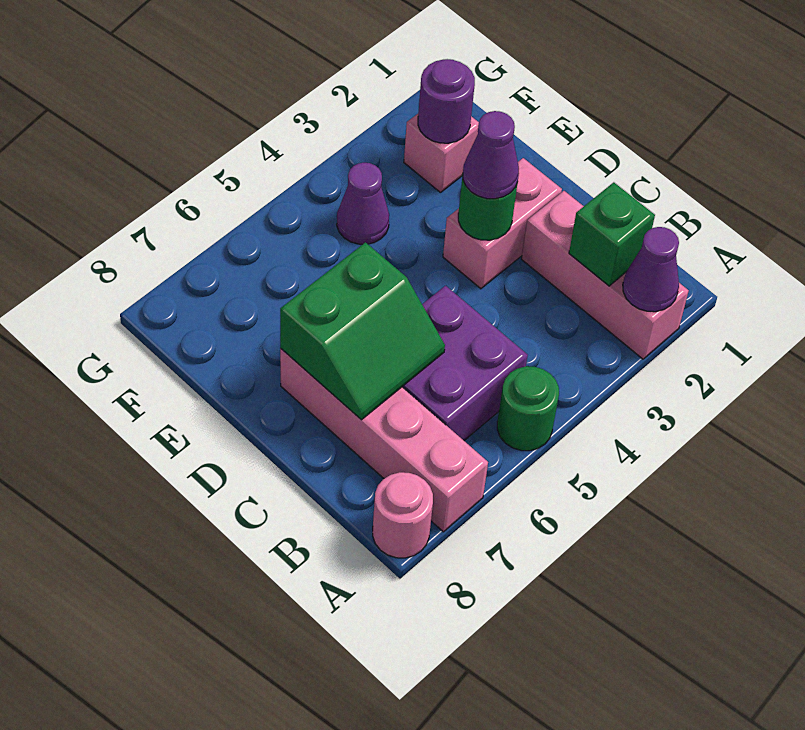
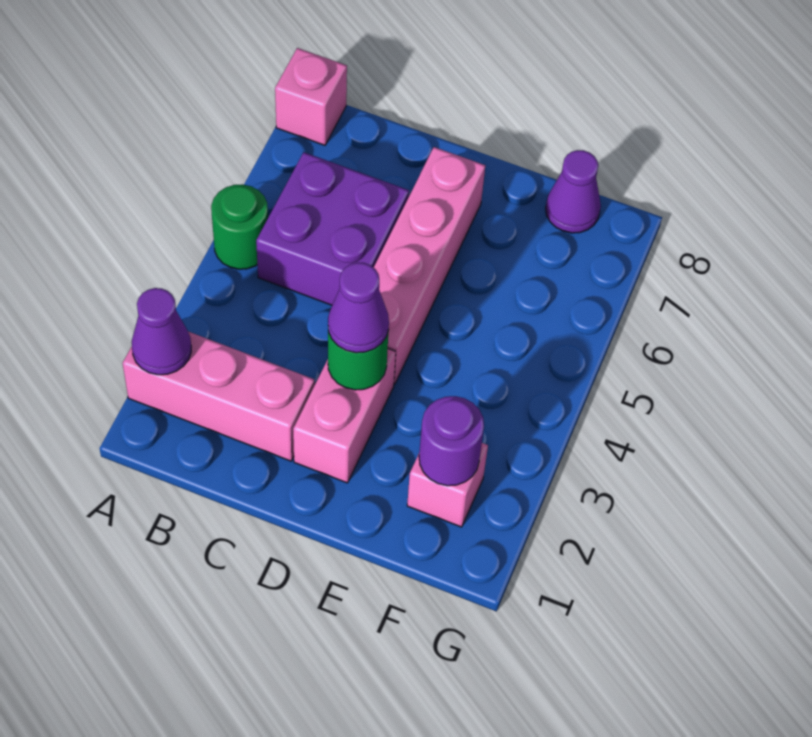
pink 1x4 brick [280,349,488,532] -> pink 1x4 brick turned to [374,147,485,384]
pink 1x1 round brick [373,472,433,558] -> pink 1x1 brick [275,48,347,145]
green 1x1 brick [569,182,655,286] -> none
green 2x2 slope [280,243,445,420] -> none
purple 1x1 cone [337,163,389,244] -> purple 1x1 cone moved to [546,150,601,233]

